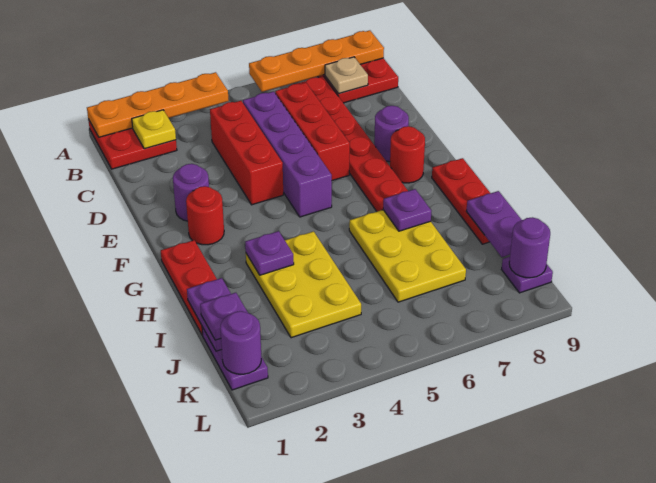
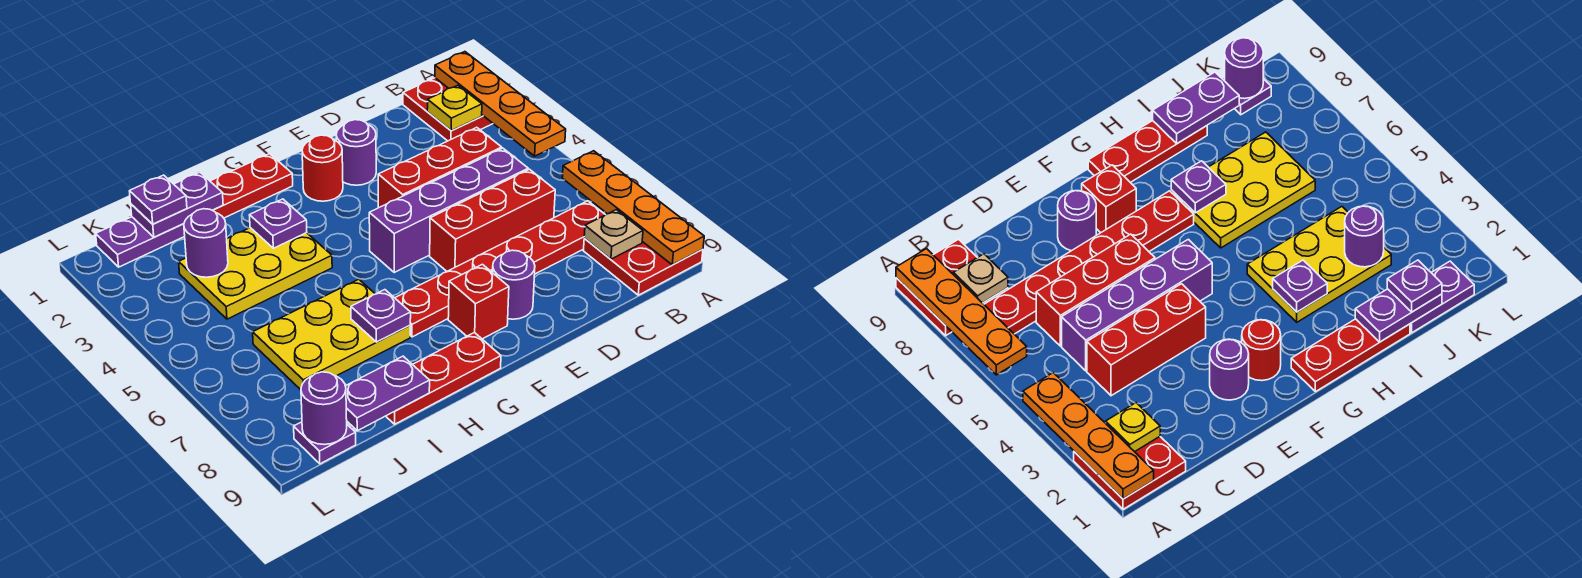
red 1x1 round brick [390,126,425,183] -> red 1x1 brick [448,264,509,339]
purple 1x1 round brick [220,311,261,374] -> purple 1x1 round brick moved to [184,209,228,277]

